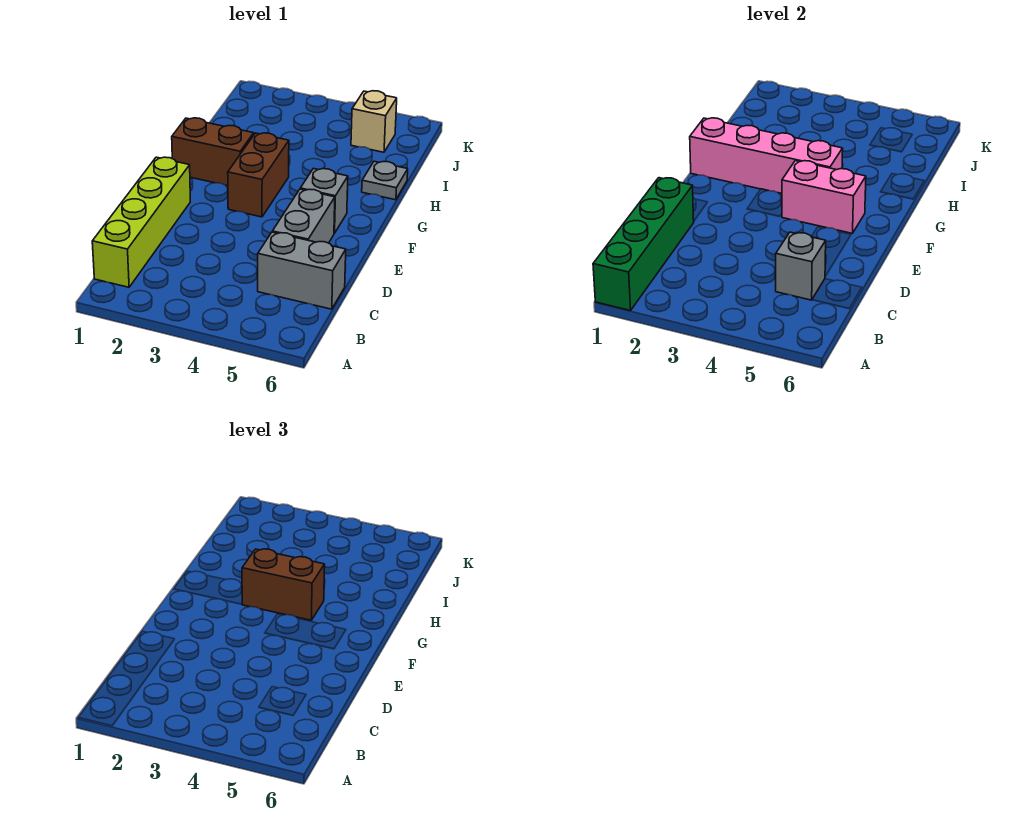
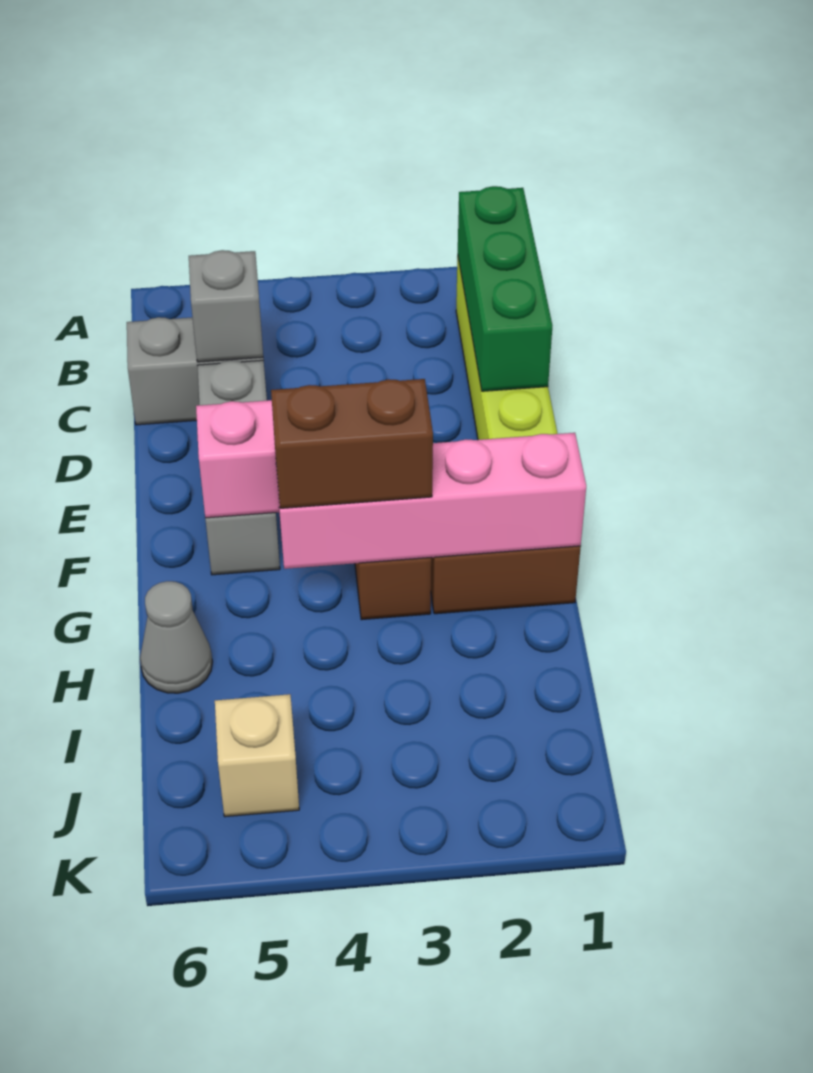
green 1x4 brick [593,178,694,311] -> green 1x3 brick [458,186,552,391]
grey 1x1 plate [362,161,408,200] -> grey 1x1 cone [140,581,212,693]

